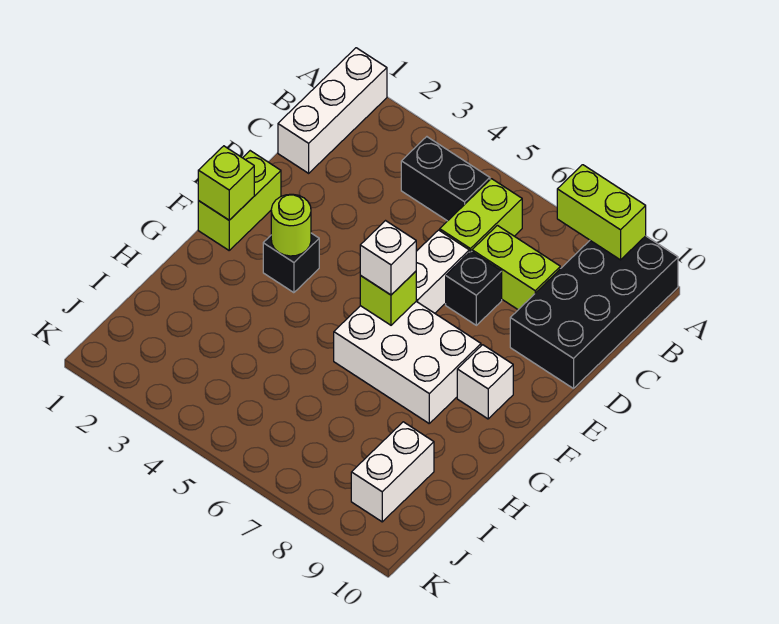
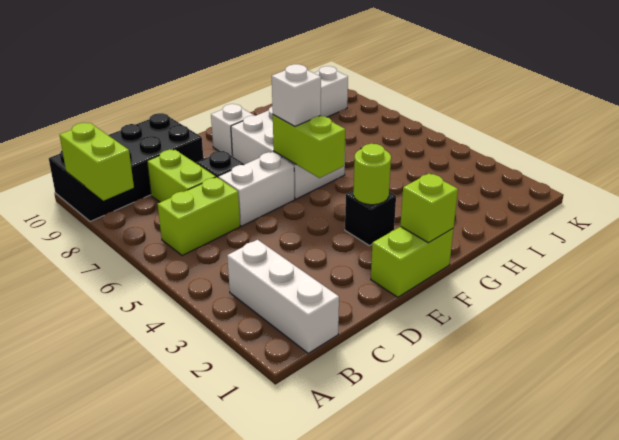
white 1x3 brick [278,48,387,173] -> white 1x3 brick turned to [227,240,339,353]
black 1x2 brick [401,137,490,221] -> none
lime 1x1 brick [360,271,416,325] -> lime 1x2 brick [273,115,345,178]

